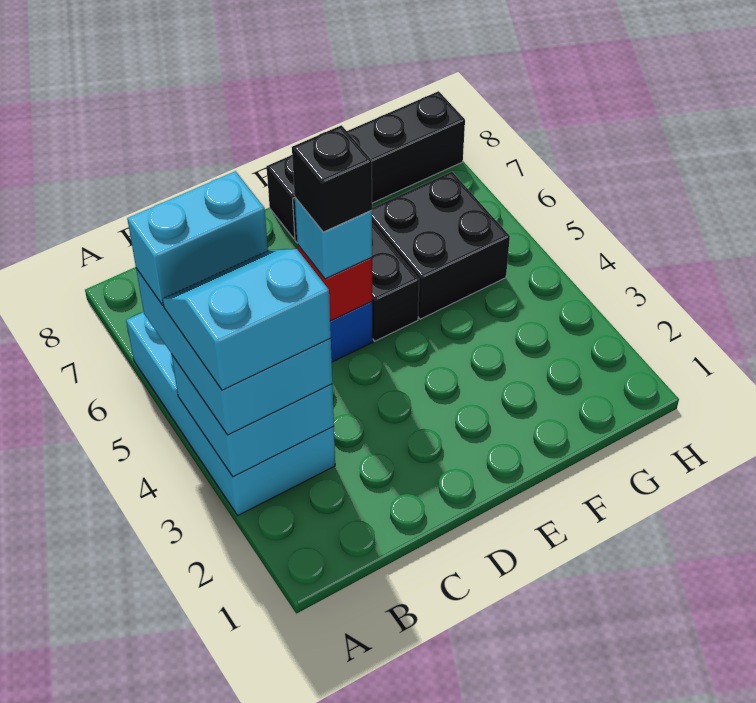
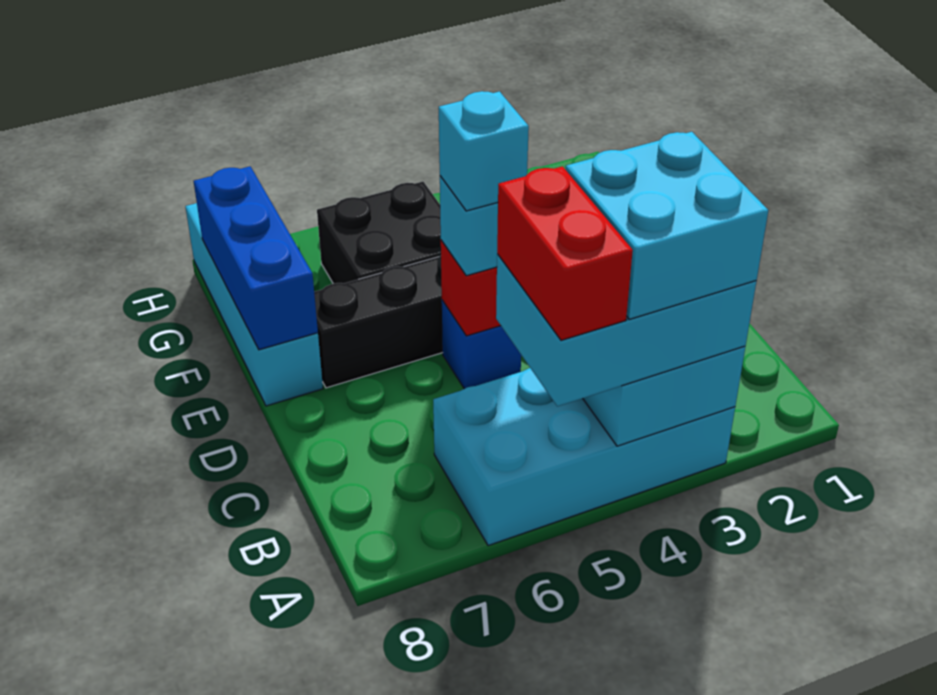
cyan 2x2 slope [163,249,331,390] -> cyan 2x2 brick [566,132,768,319]
cyan 1x2 brick [127,171,268,305] -> red 1x2 brick [497,166,633,340]
black 1x1 brick [292,125,372,232] -> cyan 1x1 brick [439,91,529,211]
black 1x4 brick [267,91,465,238] -> cyan 1x4 brick [185,203,323,406]
none -> blue 1x3 brick [194,167,318,350]

